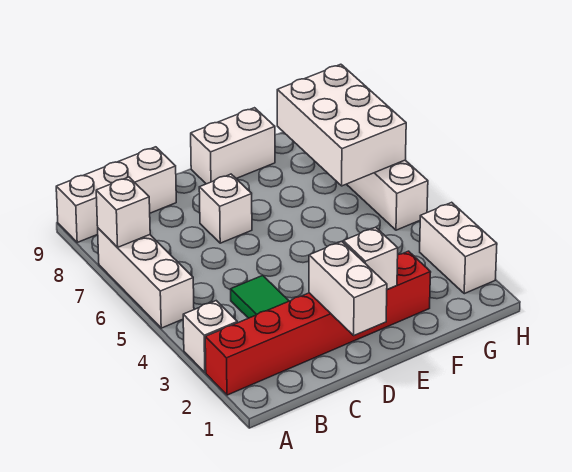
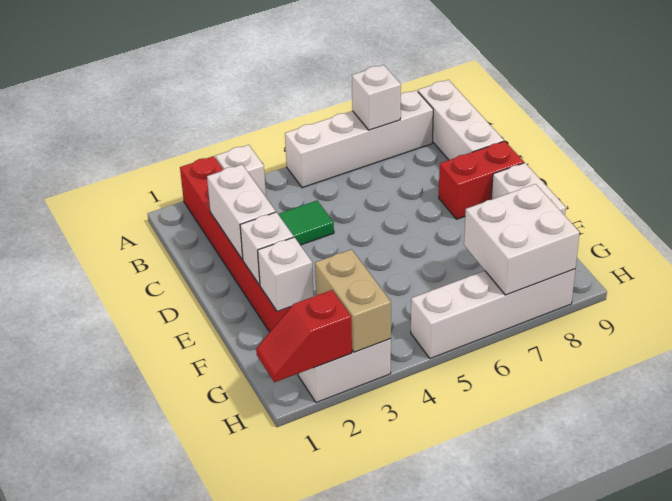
white 1x3 brick [98,228,194,328] -> white 1x4 brick [285,90,433,188]
white 1x2 brick [309,241,387,335] -> white 1x2 brick turned to [207,165,276,259]
white 1x1 brick [199,174,252,243] -> white 1x1 brick moved to [258,237,314,311]
none -> red 1x2 brick [439,141,524,219]
none -> tan 1x2 brick [315,249,391,352]
white 2x3 brick [277,64,406,186] -> white 2x2 brick [464,184,580,295]
none -> red 1x2 slope [256,290,352,382]

